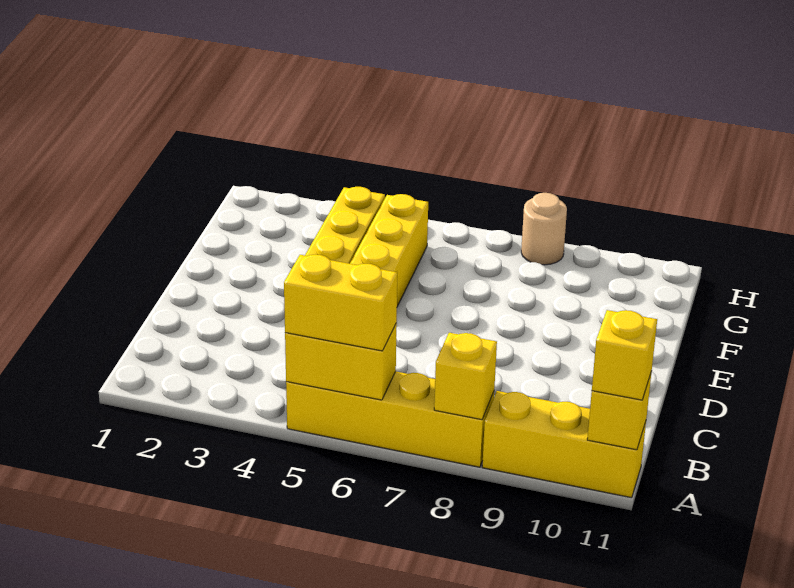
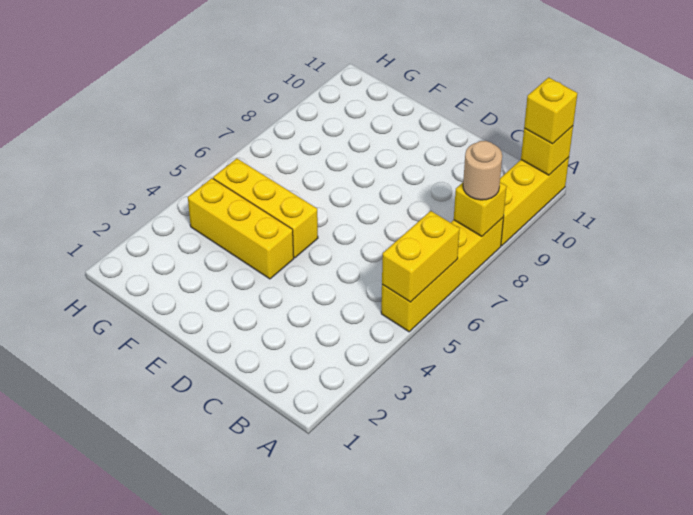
yellow 1x2 brick [284,254,397,351] -> none
tan 1x1 round brick [521,193,567,265] -> tan 1x1 round brick moved to [463,141,502,200]

